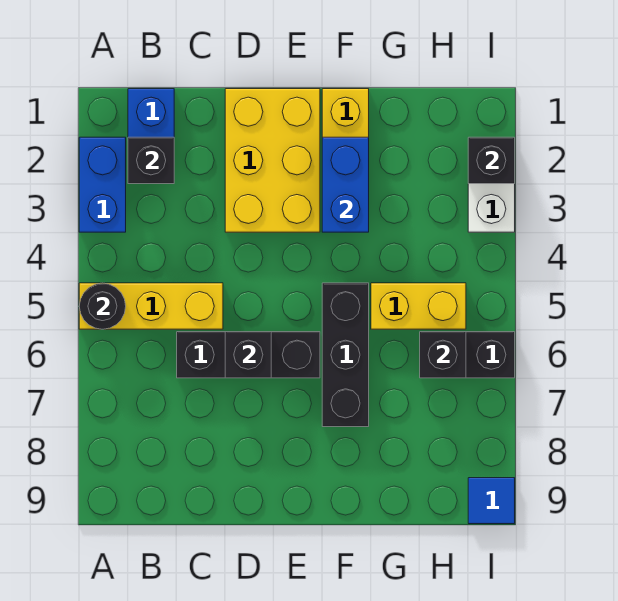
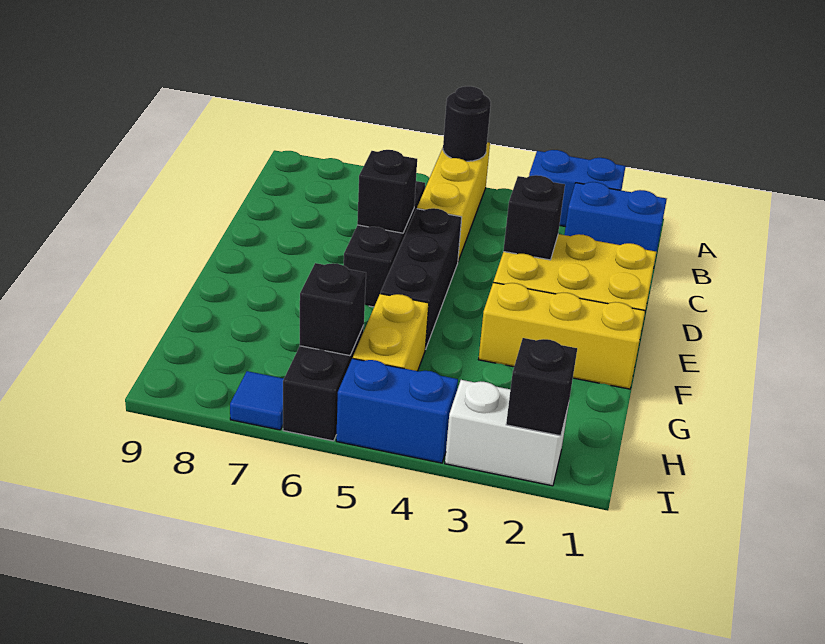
black 1x1 brick [128,137,174,184] -> black 1x1 brick moved to [503,175,565,260]
blue 1x2 brick [322,137,369,232] -> blue 1x2 brick moved to [336,358,458,463]
black 1x3 brick [322,283,369,427] -> black 1x3 brick turned to [381,208,462,349]
blue 1x1 tile [468,478,515,524] -> blue 1x1 tile moved to [230,371,284,430]

